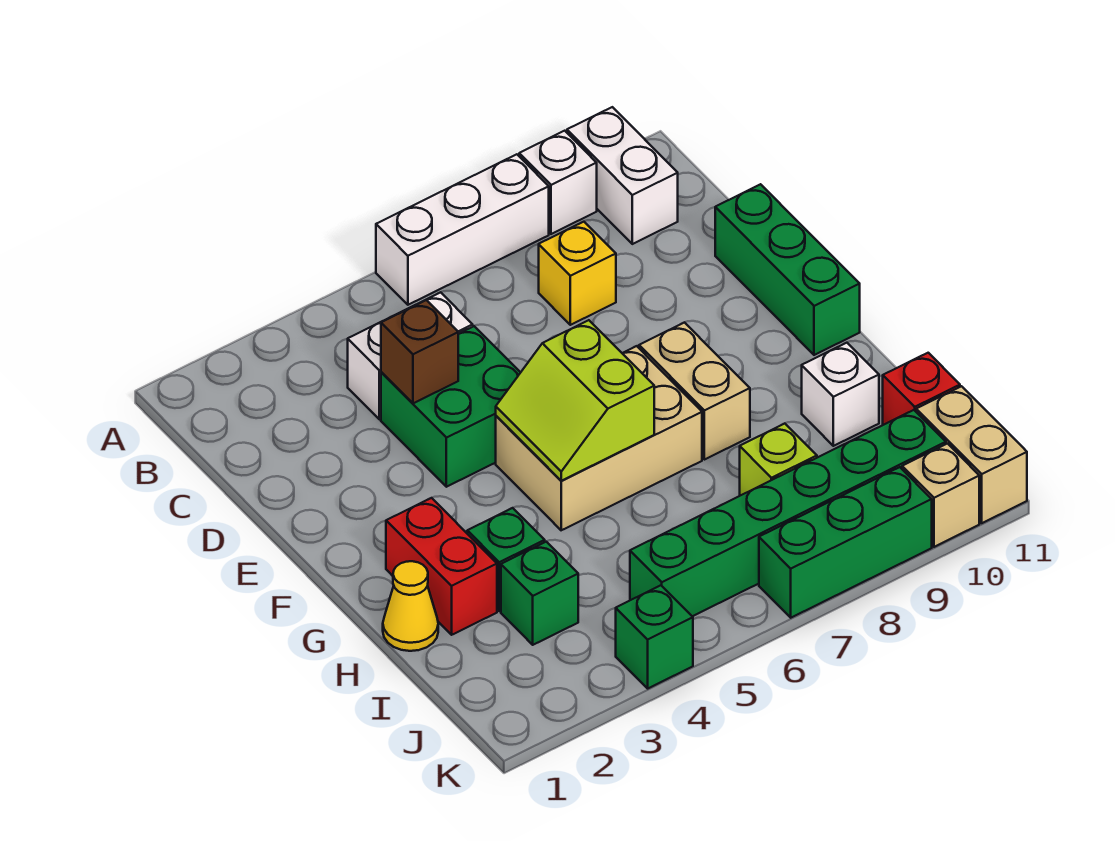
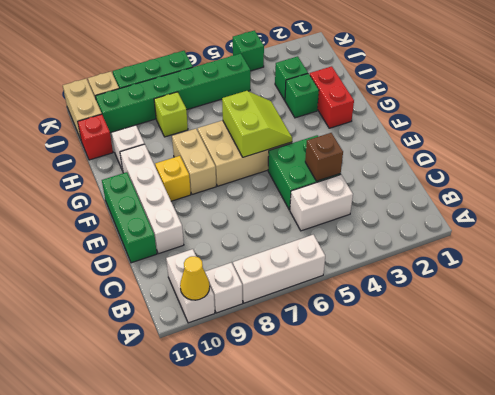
yellow 1x1 brick [539,222,616,325] -> yellow 1x1 brick moved to [155,156,191,201]
none -> white 1x4 brick [120,144,184,254]
yellow 1x1 cone [383,561,438,651] -> yellow 1x1 cone moved to [180,256,210,300]

